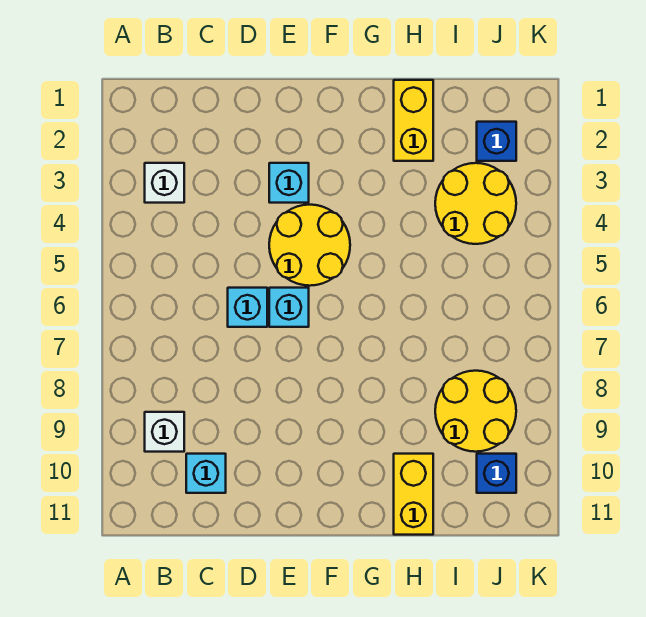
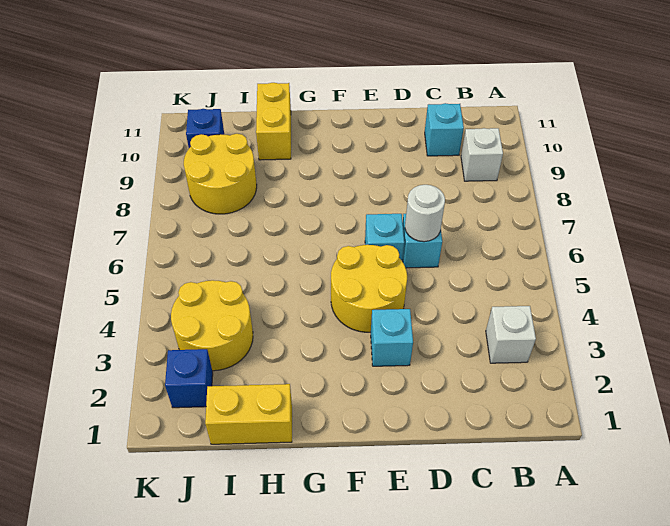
none -> white 1x1 round brick [405,185,445,242]
yellow 1x2 brick [394,80,433,161] -> yellow 1x2 brick turned to [205,384,292,444]

